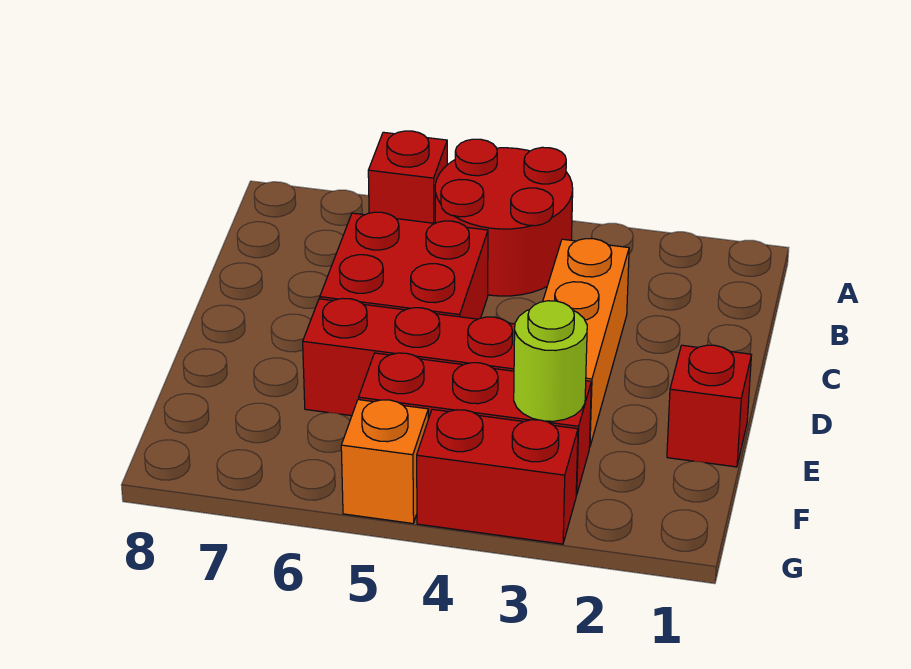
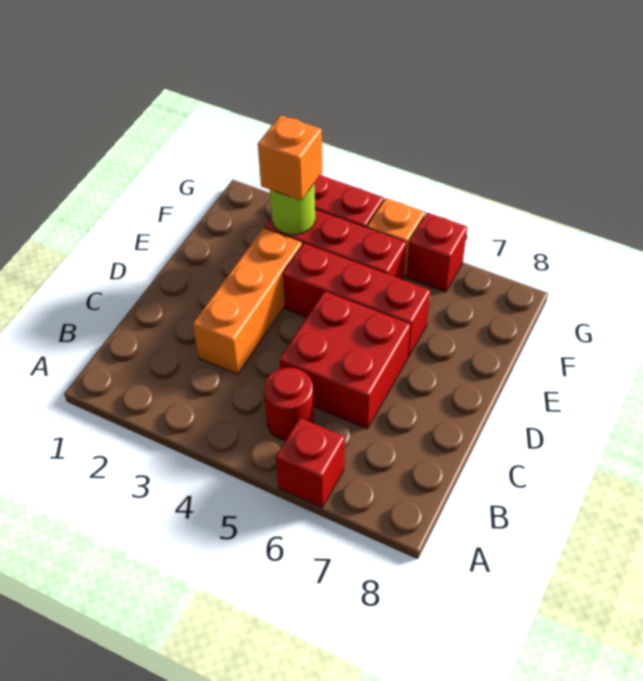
red 2x2 round brick [435,139,573,296] -> red 1x1 round brick [264,368,314,440]
red 1x1 brick [667,345,751,467] -> red 1x1 brick moved to [407,213,467,292]
none -> orange 1x1 brick [258,115,322,200]

